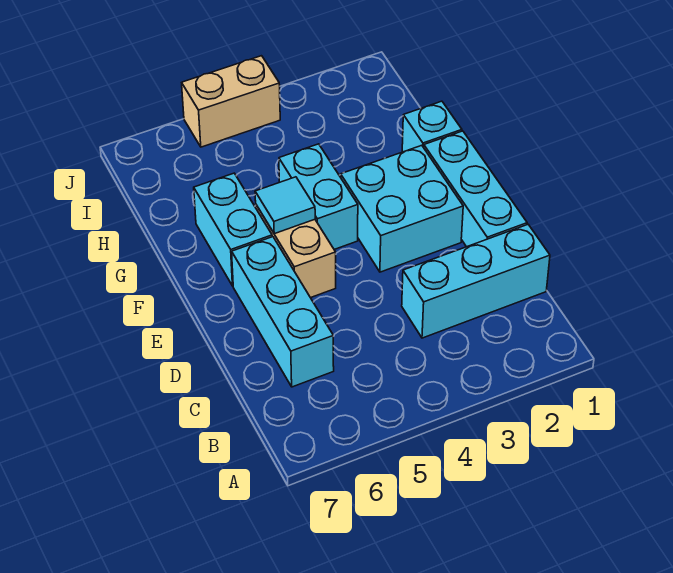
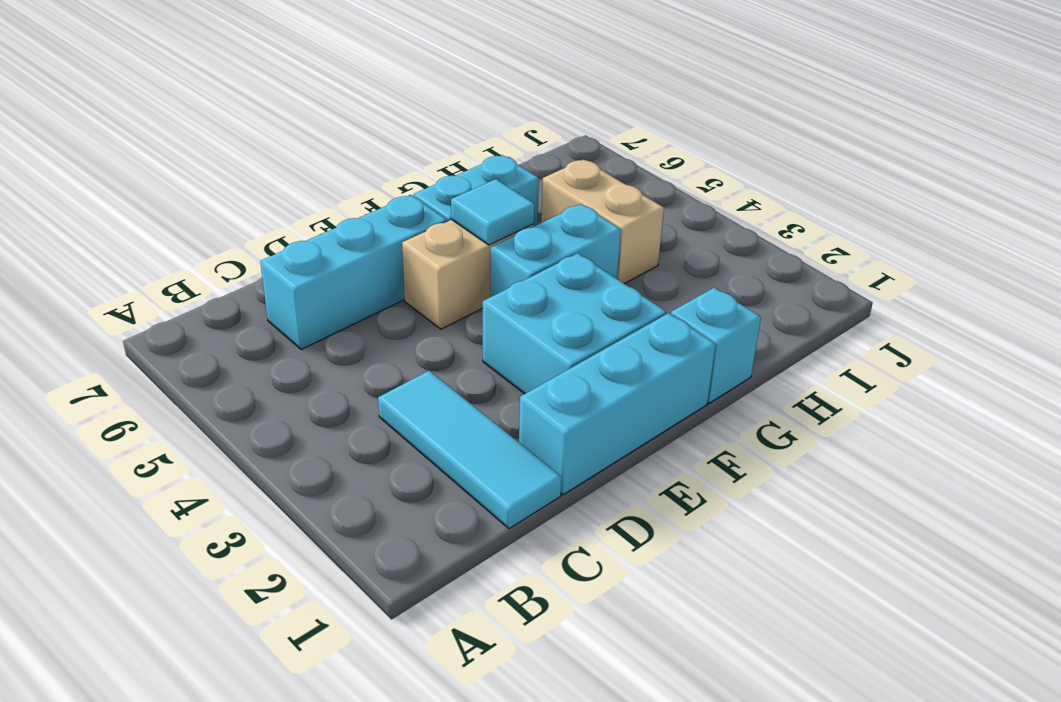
cyan 1x3 brick [402,225,550,338] -> cyan 1x3 tile [378,371,562,529]
tan 1x2 brick [182,56,280,147] -> tan 1x2 brick moved to [541,160,664,283]

